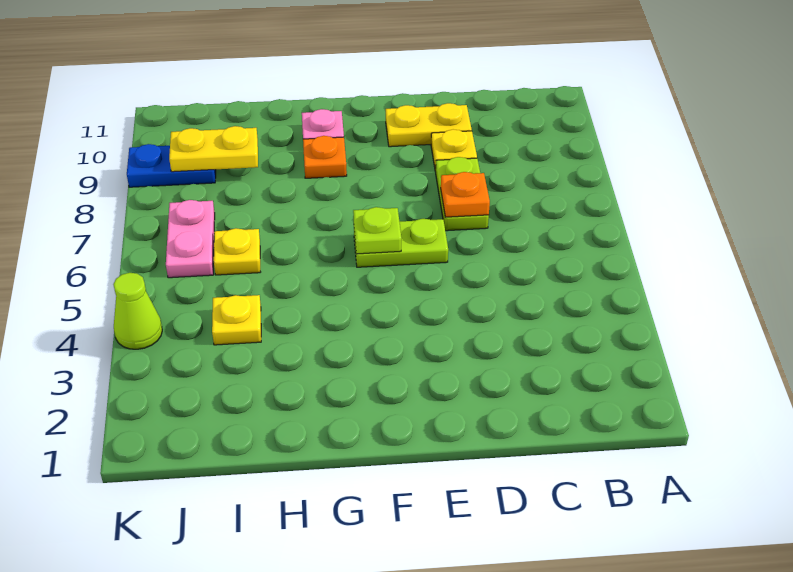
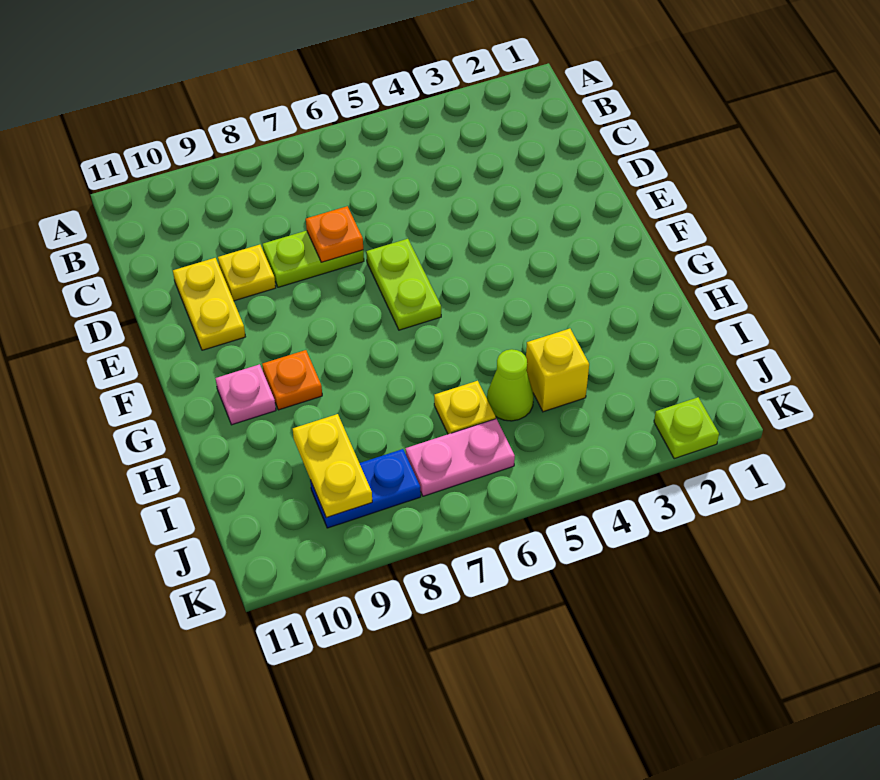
lime 1x1 plate [353,207,402,254] -> lime 1x1 plate moved to [654,397,719,459]
yellow 1x1 plate [212,295,261,345] -> yellow 1x1 brick [526,329,589,412]
blue 1x2 plate [127,144,216,187] -> blue 1x2 plate turned to [310,449,421,528]
lime 1x1 cone [113,273,162,349] -> lime 1x1 cone moved to [487,349,534,421]

